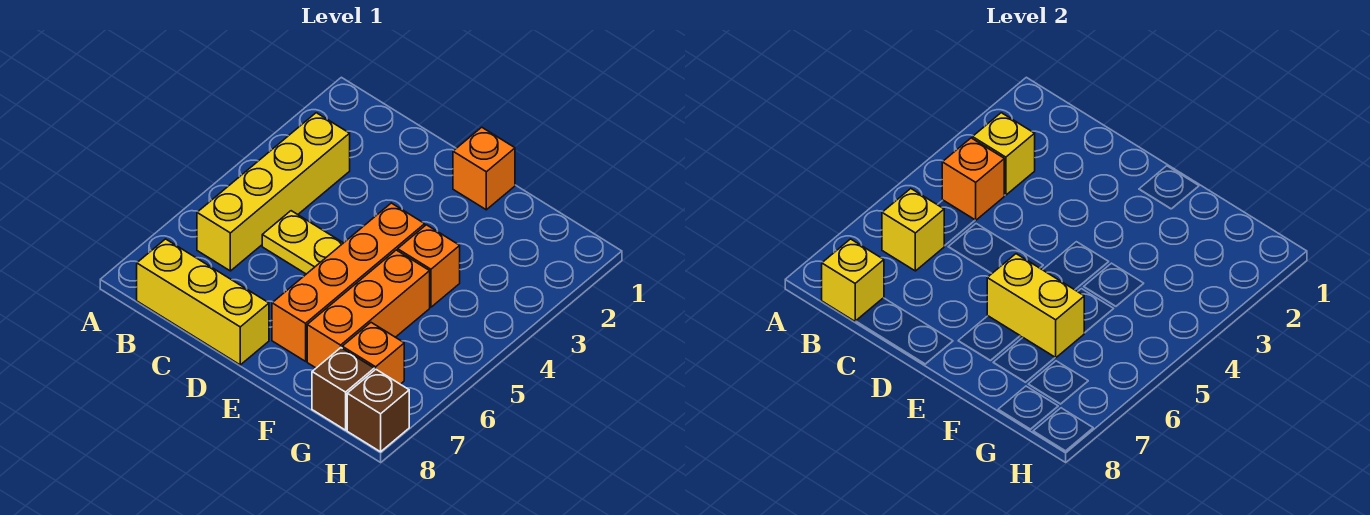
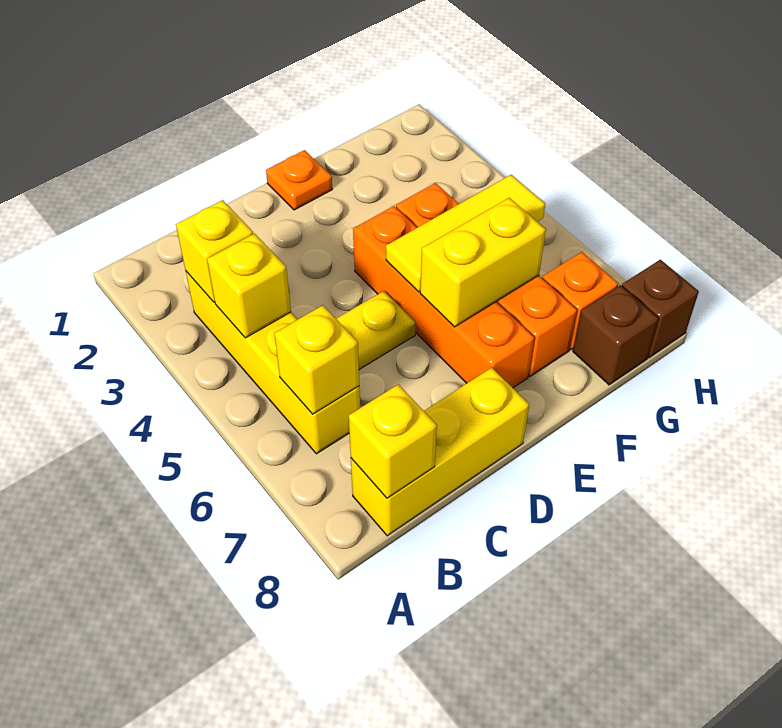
orange 1x1 brick [942,138,1004,220] -> yellow 1x1 brick [207,234,291,338]
orange 1x1 brick [453,127,515,210] -> orange 1x1 plate [266,150,332,210]
none -> yellow 1x3 tile [386,175,545,292]

